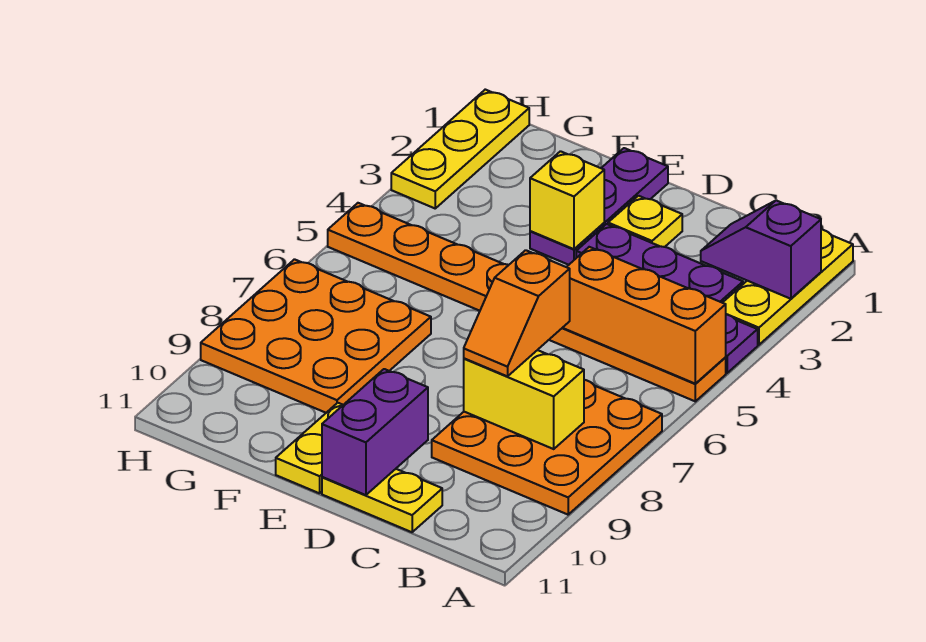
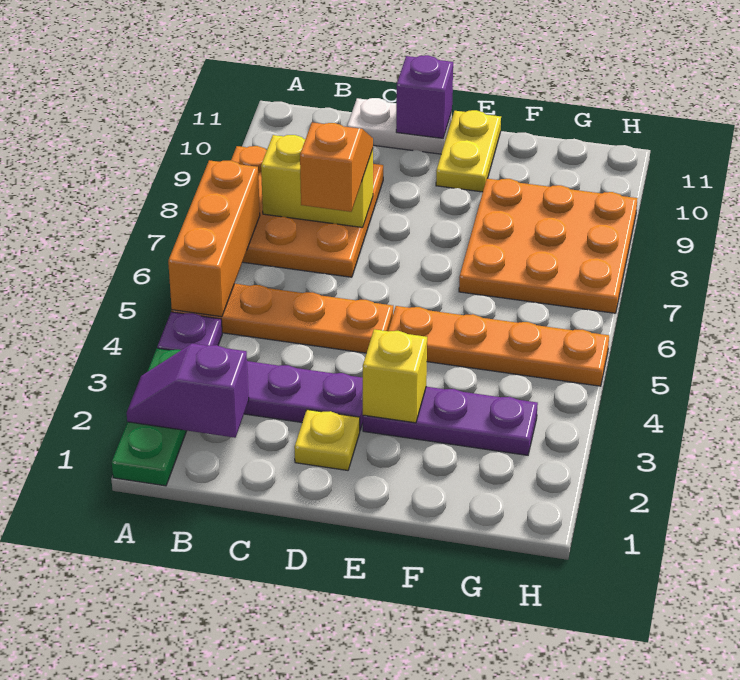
yellow 1x3 plate [723,229,853,345] -> green 1x3 plate [112,348,186,486]
purple 1x2 slope [701,200,821,299] -> purple 1x2 slope turned to [127,343,249,438]
orange 1x3 brick [563,247,726,384] -> orange 1x3 brick turned to [168,160,260,317]
yellow 1x2 plate [322,469,442,532] -> white 1x2 plate [347,98,452,154]
purple 1x2 brick [322,369,428,495] -> purple 1x1 brick [396,55,453,138]
purple 1x3 plate [530,148,668,265] -> purple 1x3 plate turned to [363,387,538,455]
yellow 1x3 plate [391,90,529,208] -> none

